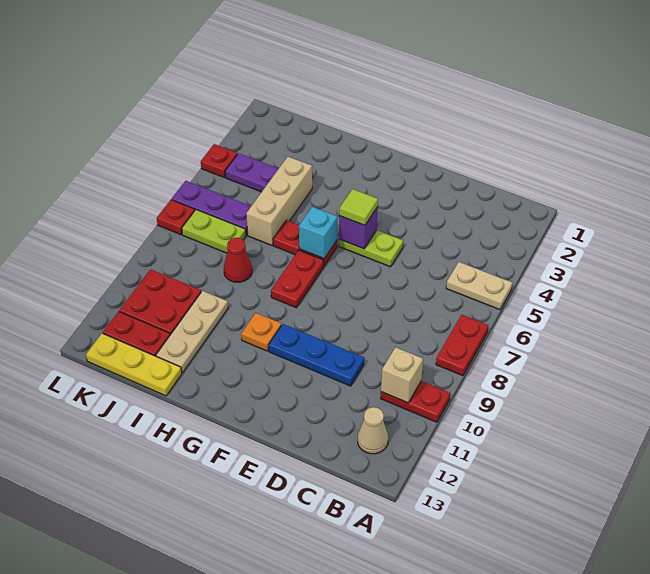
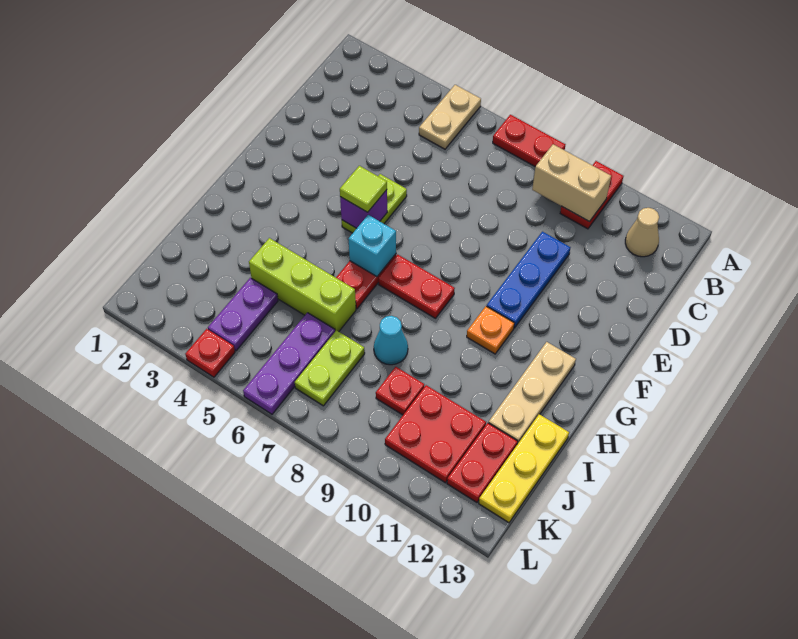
tan 1x1 brick [381,347,423,403] -> tan 1x2 brick [532,144,611,222]
tan 1x3 brick [246,157,312,245] -> lime 1x3 brick [249,238,356,332]
red 1x1 cone [224,238,252,282] -> cyan 1x1 cone [374,316,408,365]
tan 1x3 plate [156,291,228,373] -> tan 1x3 plate turned to [489,342,576,444]
red 1x1 plate [157,200,195,235] -> red 1x1 plate moved to [376,367,424,415]

